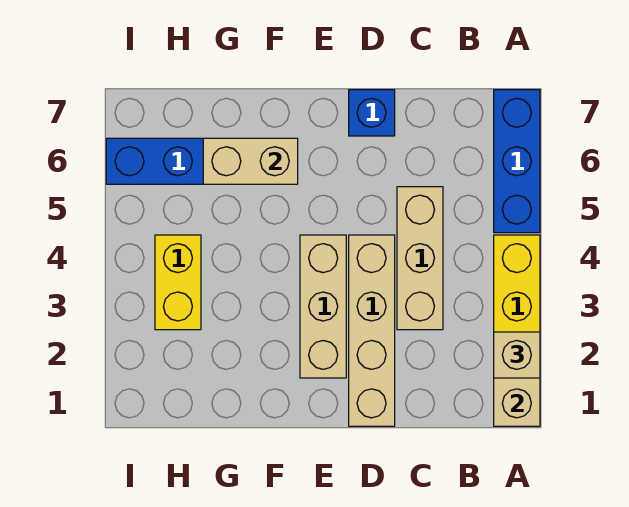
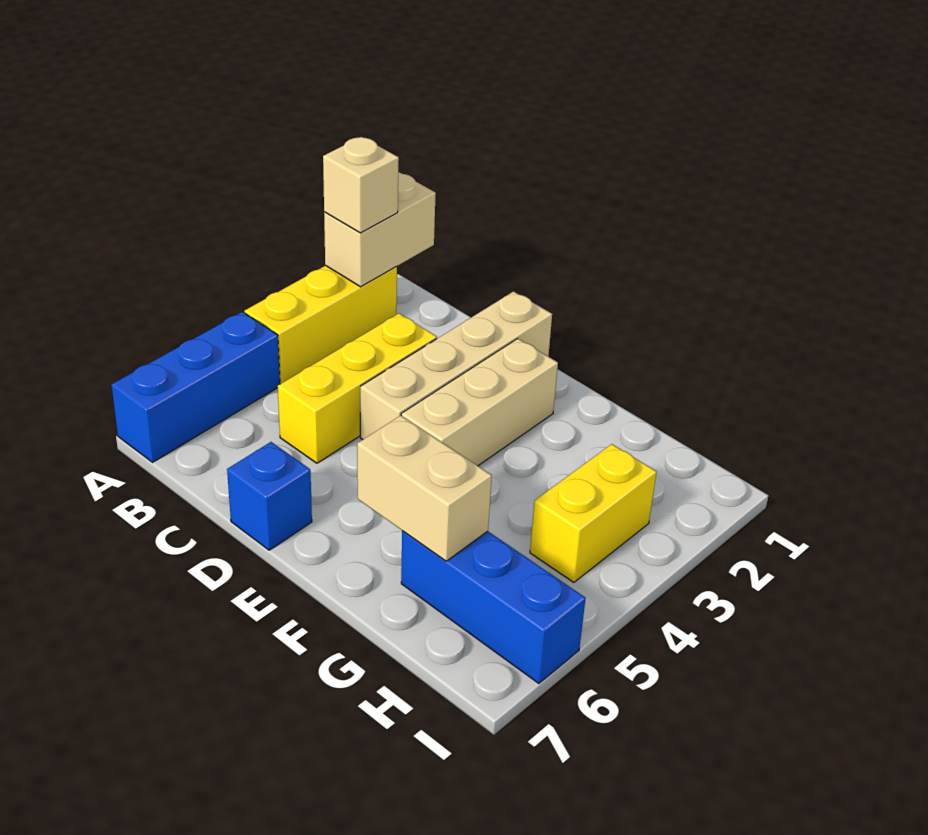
tan 1x3 brick [397,187,443,330] -> yellow 1x3 brick [278,314,437,463]

